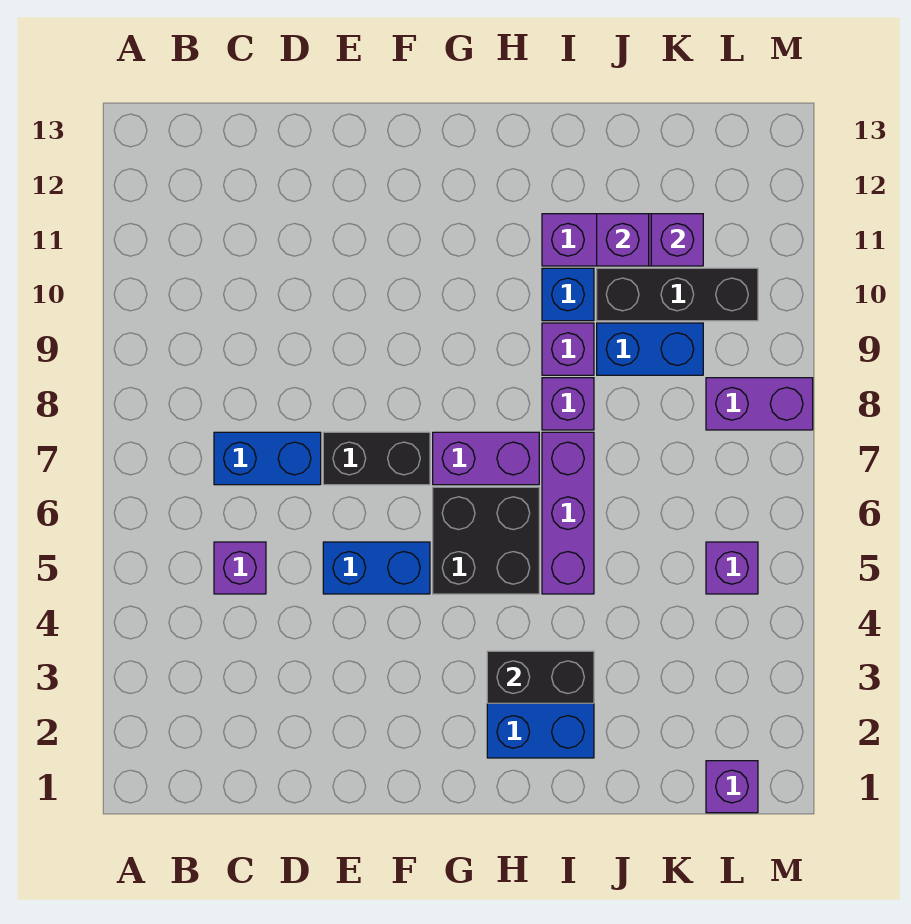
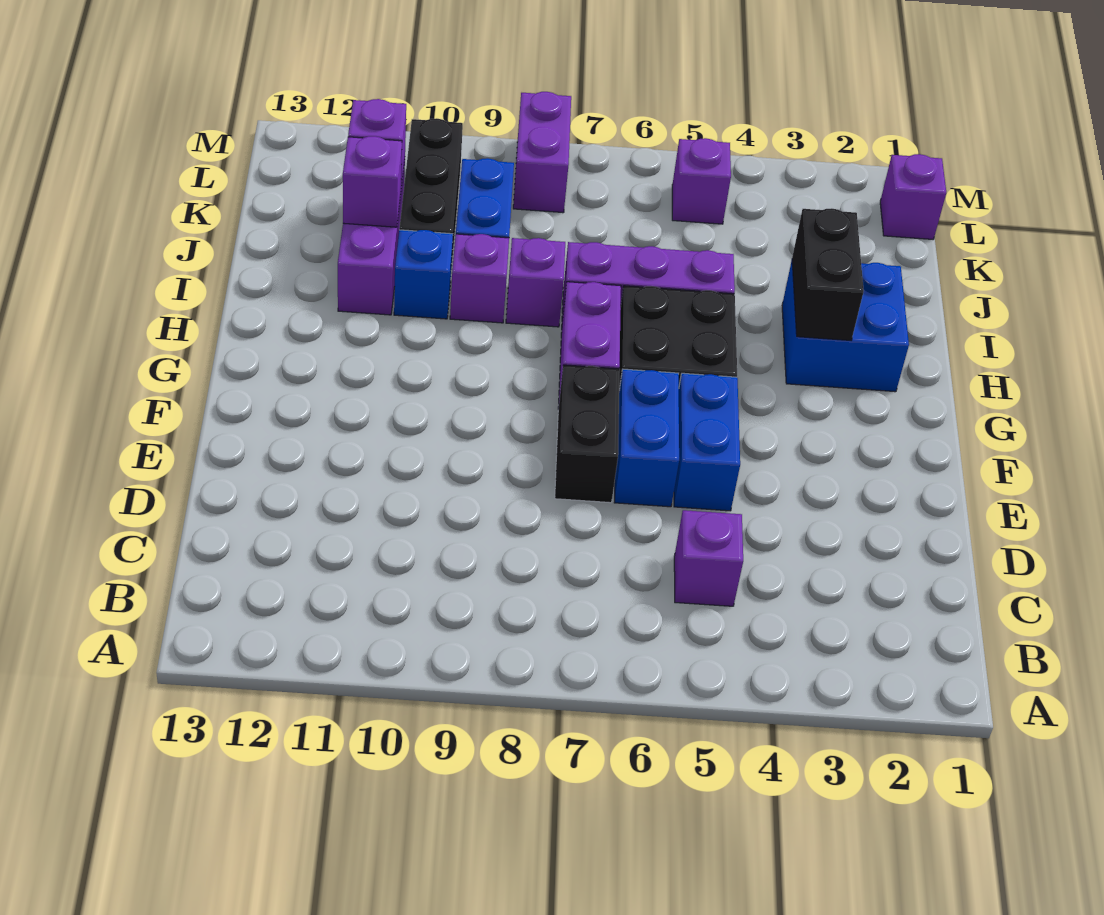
blue 1x2 brick [214,432,321,485] -> blue 1x2 brick moved to [614,369,679,507]

